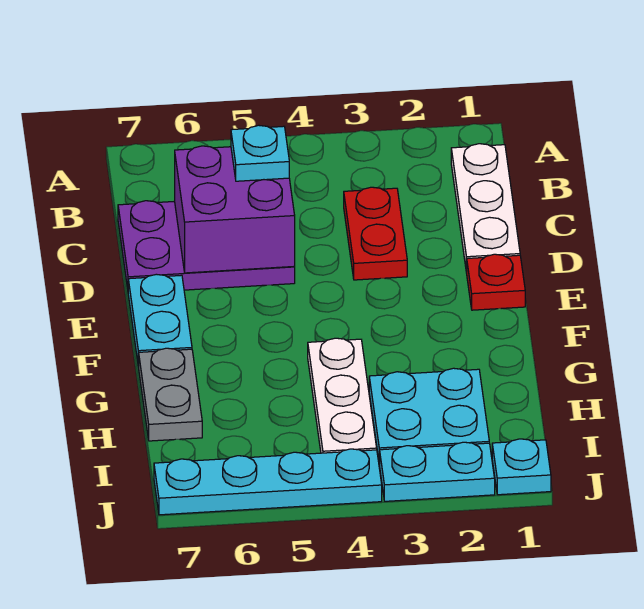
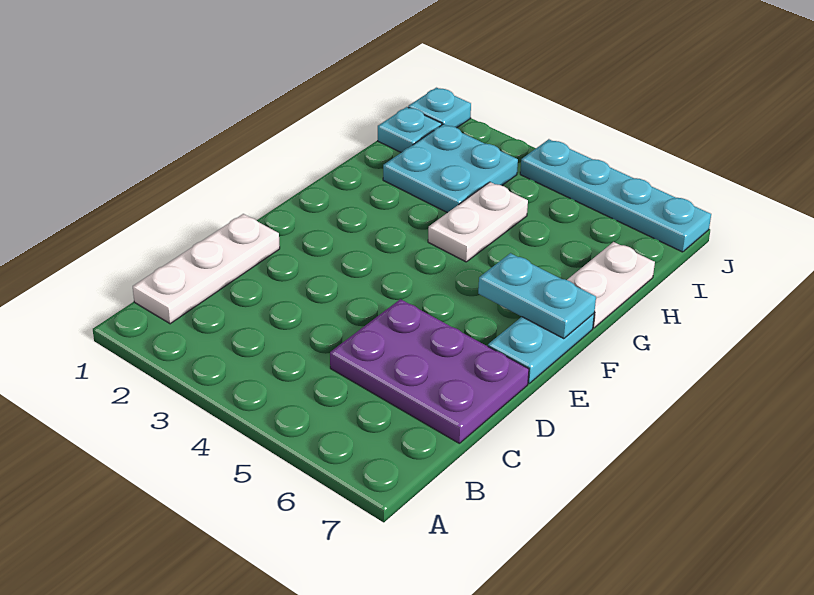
red 1x2 plate [344,187,407,280] -> none
purple 2x2 brick [175,146,295,273] -> none
cyan 1x1 plate [231,125,289,181] -> cyan 1x1 plate moved to [378,107,442,153]
red 1x1 plate [467,254,525,310] -> none
white 1x3 plate [308,338,377,453] -> white 1x2 plate [428,182,528,262]
grey 1x2 plate [139,348,202,441] -> white 1x2 plate [567,242,655,328]
cyan 1x2 plate [380,442,495,501] -> cyan 1x2 plate moved to [478,253,596,339]

